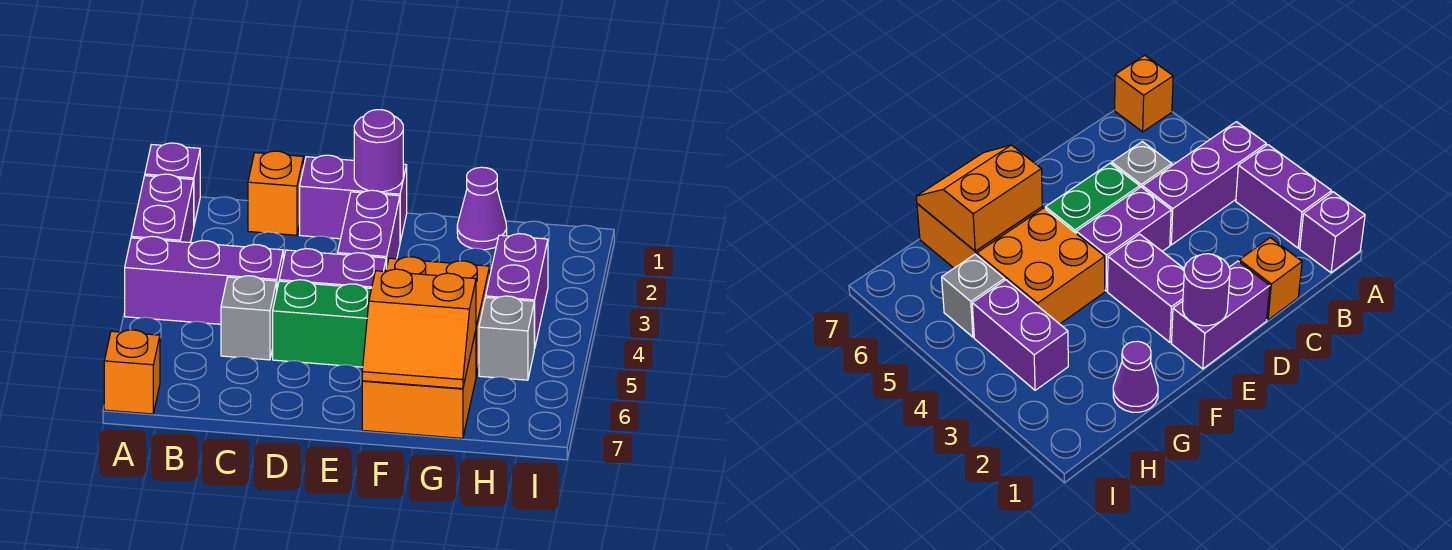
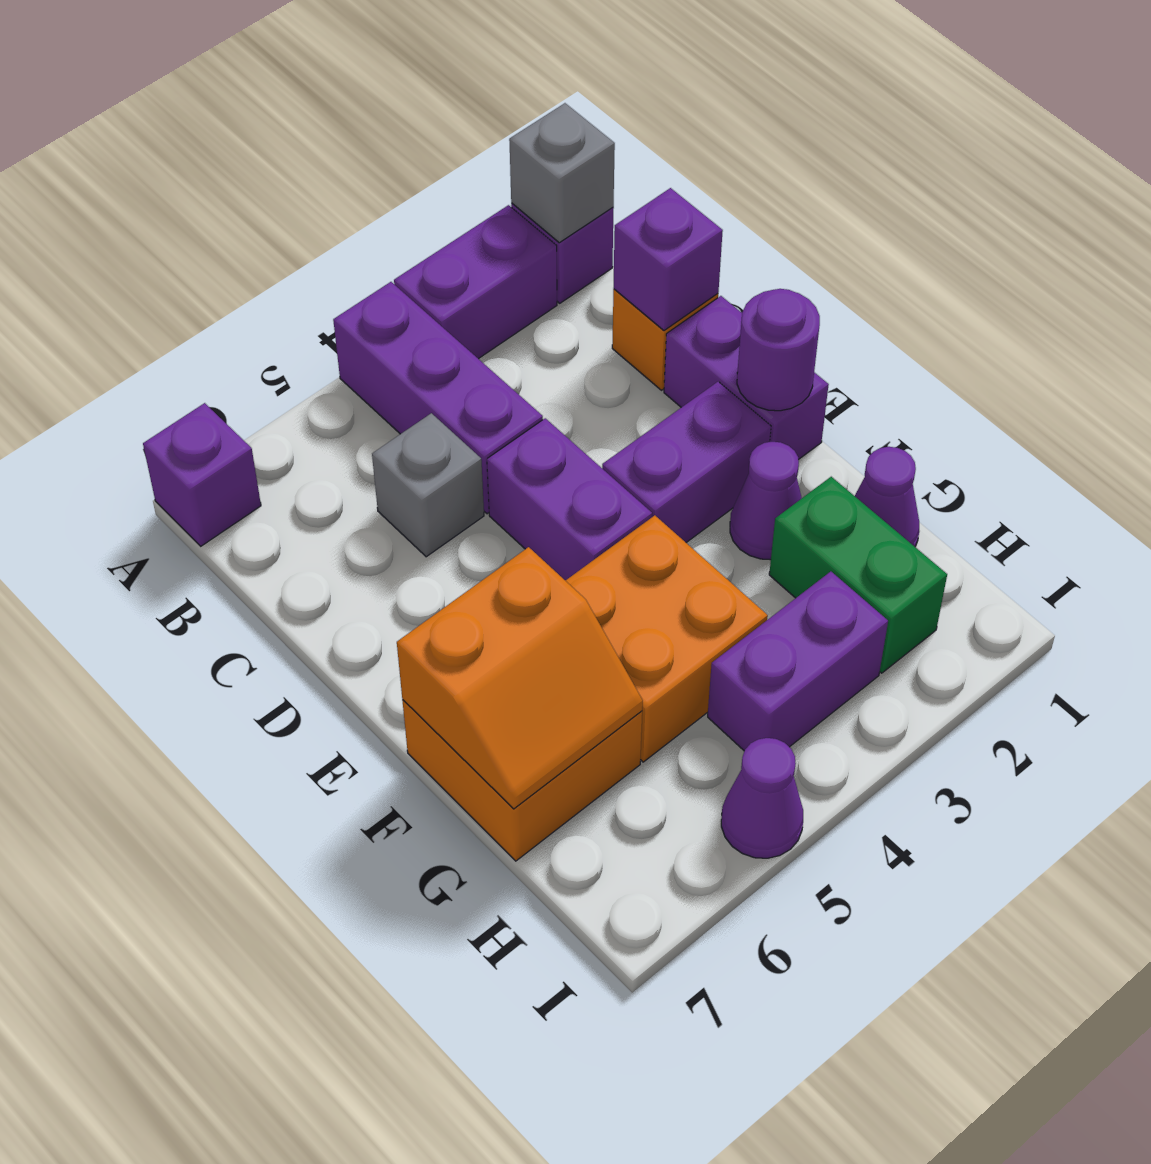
orange 1x1 brick [104,330,160,414] -> purple 1x1 brick [143,403,261,546]
none -> purple 1x1 brick [614,188,723,330]
green 1x2 brick [273,280,372,367] -> green 1x2 brick moved to [769,477,947,673]
none -> purple 1x1 cone [730,442,802,560]
orange 2x2 slope [362,269,476,389] -> orange 2x2 slope turned to [397,547,643,809]
grey 1x1 brick [479,296,534,380] -> grey 1x1 brick moved to [509,103,615,243]
none -> purple 1x1 cone [721,738,803,858]

